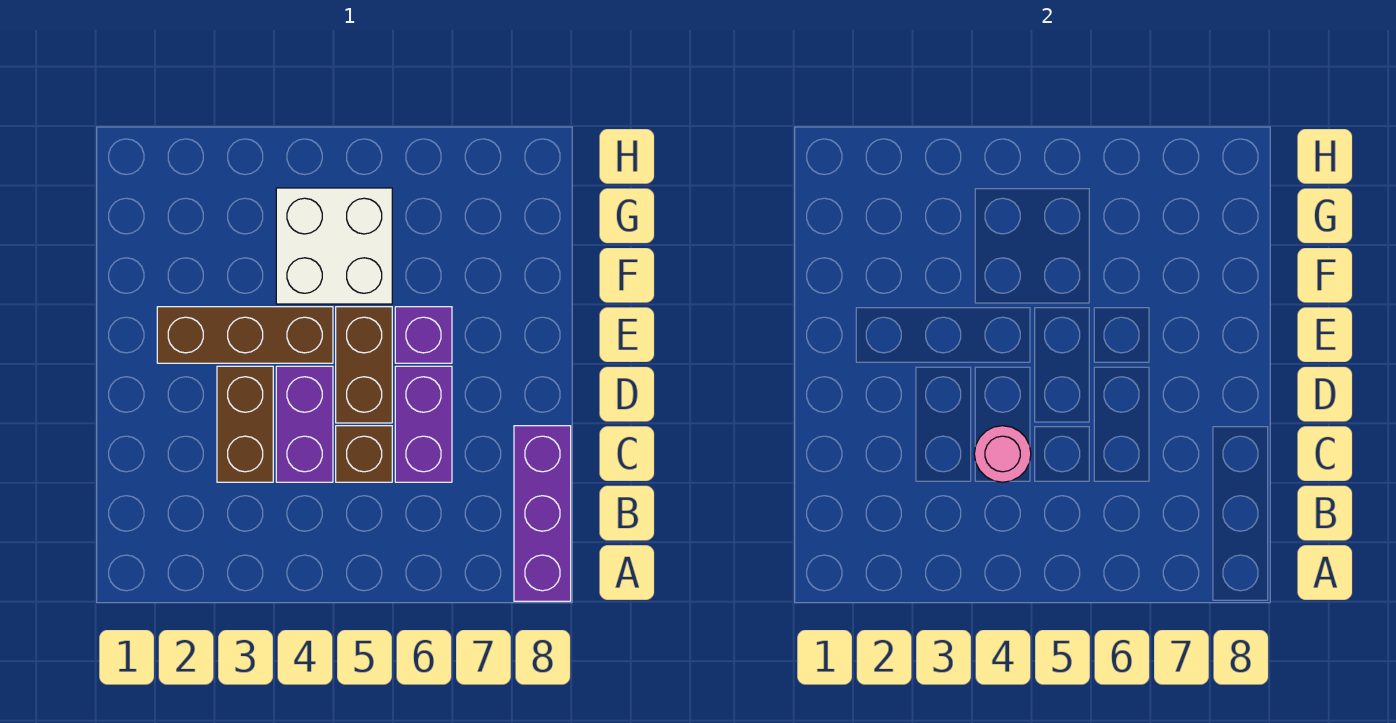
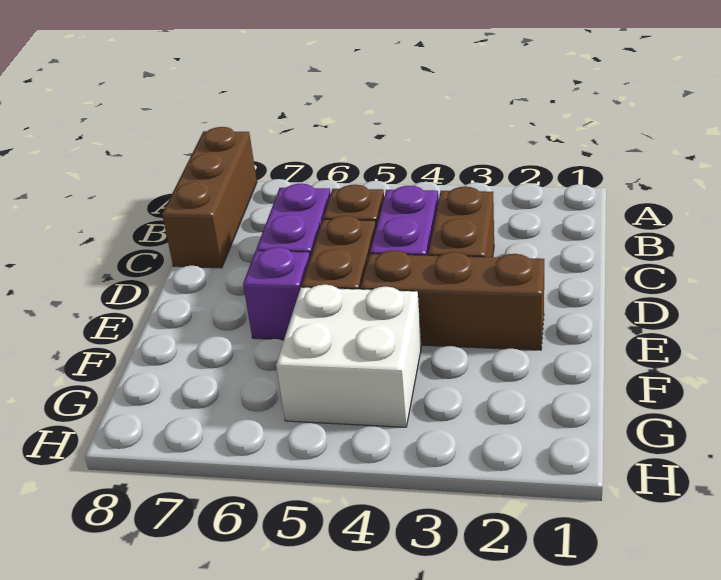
purple 1x3 brick [514,426,571,601] -> brown 1x3 brick [162,127,257,268]
pink 1x1 round brick [974,426,1031,482] -> none

